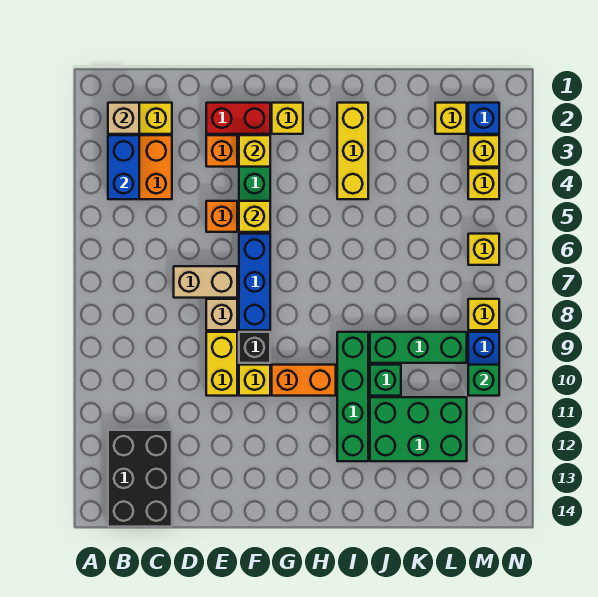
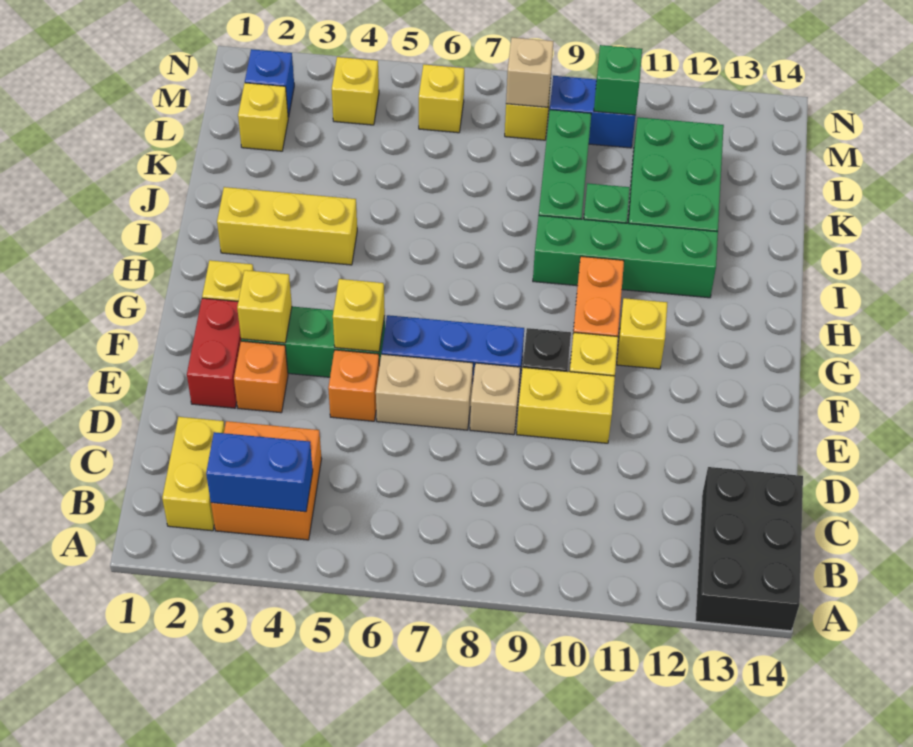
tan 1x1 brick [108,103,139,134] -> tan 1x1 brick moved to [506,38,553,107]
black 2x3 brick [108,430,172,527] -> black 2x3 brick turned to [695,467,803,631]
tan 1x2 brick [174,266,237,298] -> tan 1x2 brick turned to [376,354,473,430]
yellow 1x1 brick [468,135,499,167] -> yellow 1x1 brick moved to [617,298,667,369]

